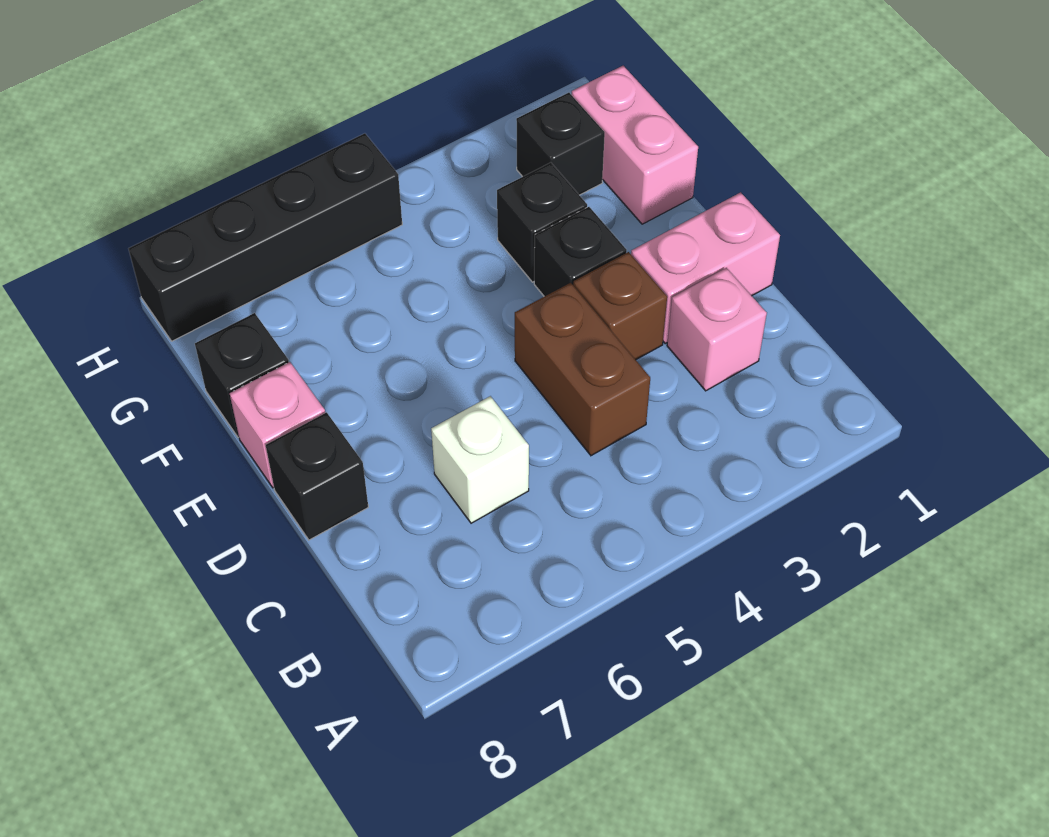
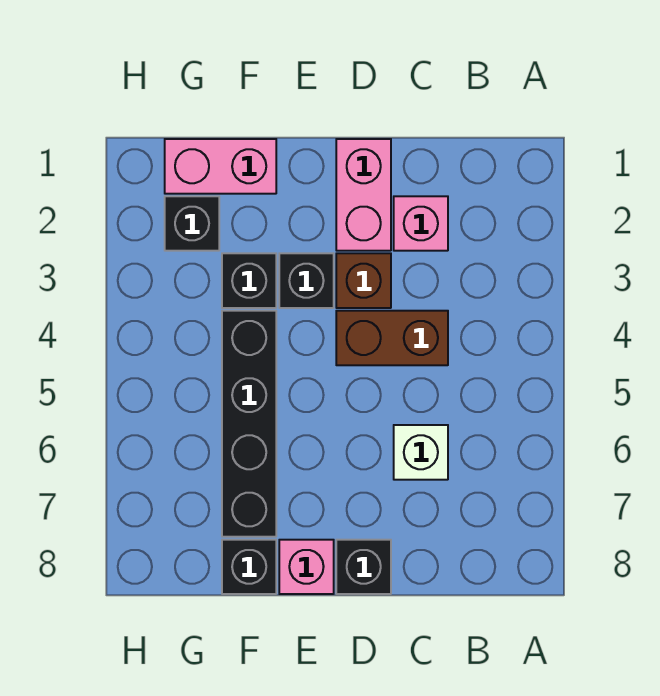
black 1x4 brick [128,133,402,341] -> black 1x4 brick moved to [222,311,276,537]

